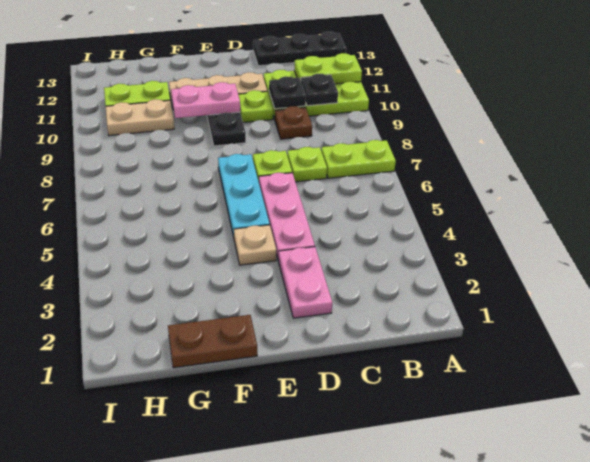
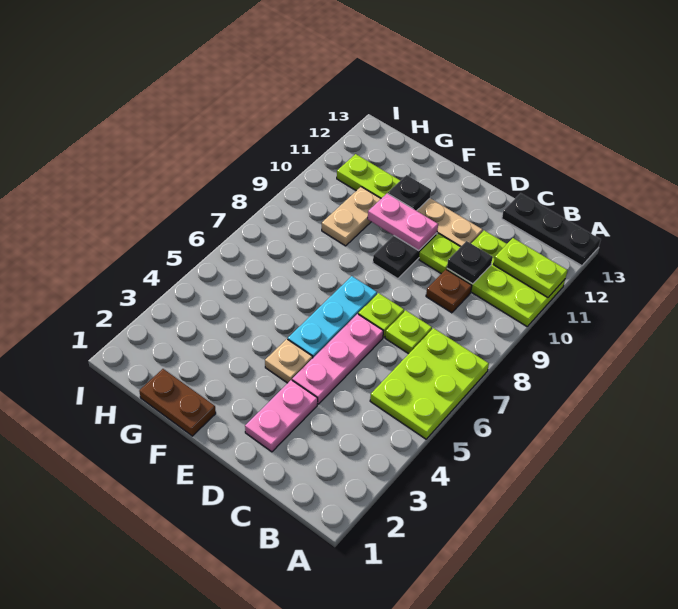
lime 1x2 plate [321,140,396,178] -> lime 2x3 plate [370,328,489,439]
black 1x1 plate [301,74,338,106] -> black 1x1 plate moved to [388,175,431,211]
tan 1x2 plate [106,99,174,136] -> tan 1x2 plate turned to [322,187,381,246]

